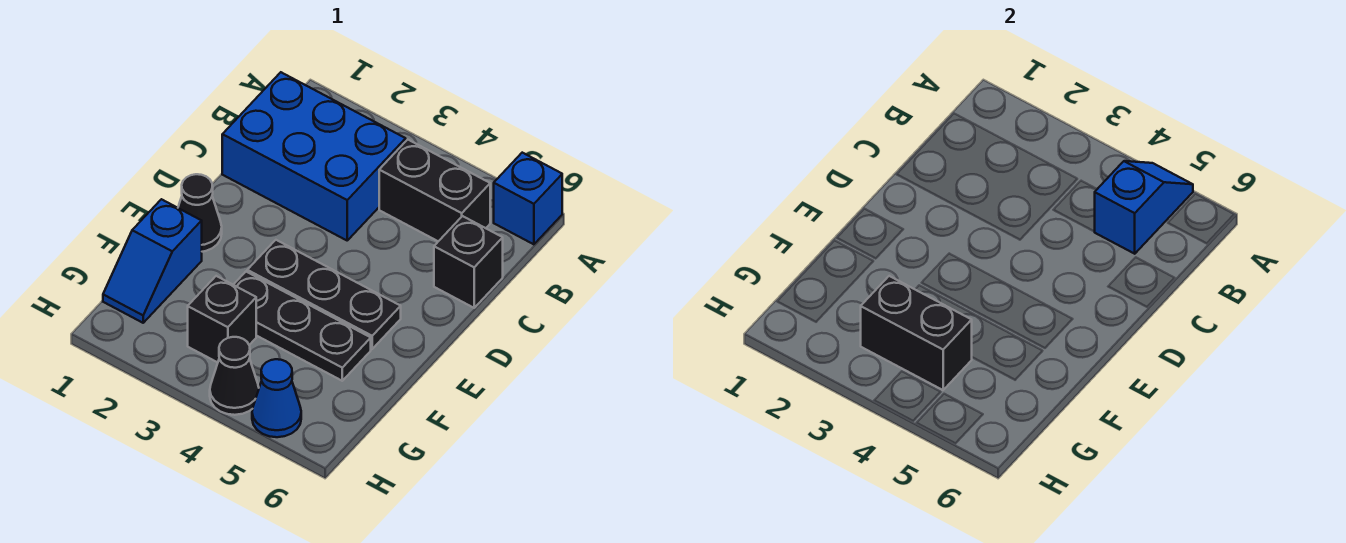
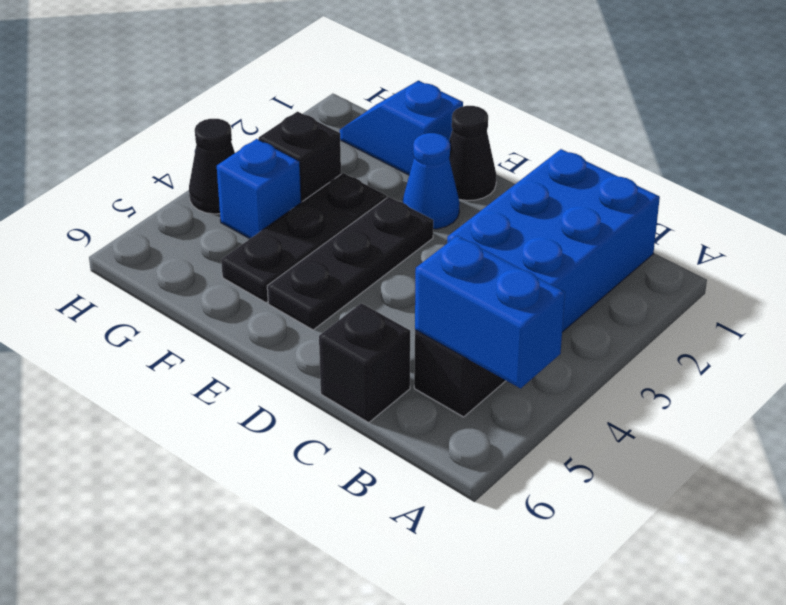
blue 1x2 slope [1095,161,1193,254] -> blue 1x2 brick [415,236,565,388]
blue 1x1 brick [494,153,562,244] -> blue 1x1 brick moved to [217,139,301,239]
black 1x2 brick [861,276,972,390] -> none
blue 1x1 cone [252,359,301,437] -> blue 1x1 cone moved to [402,133,460,229]

